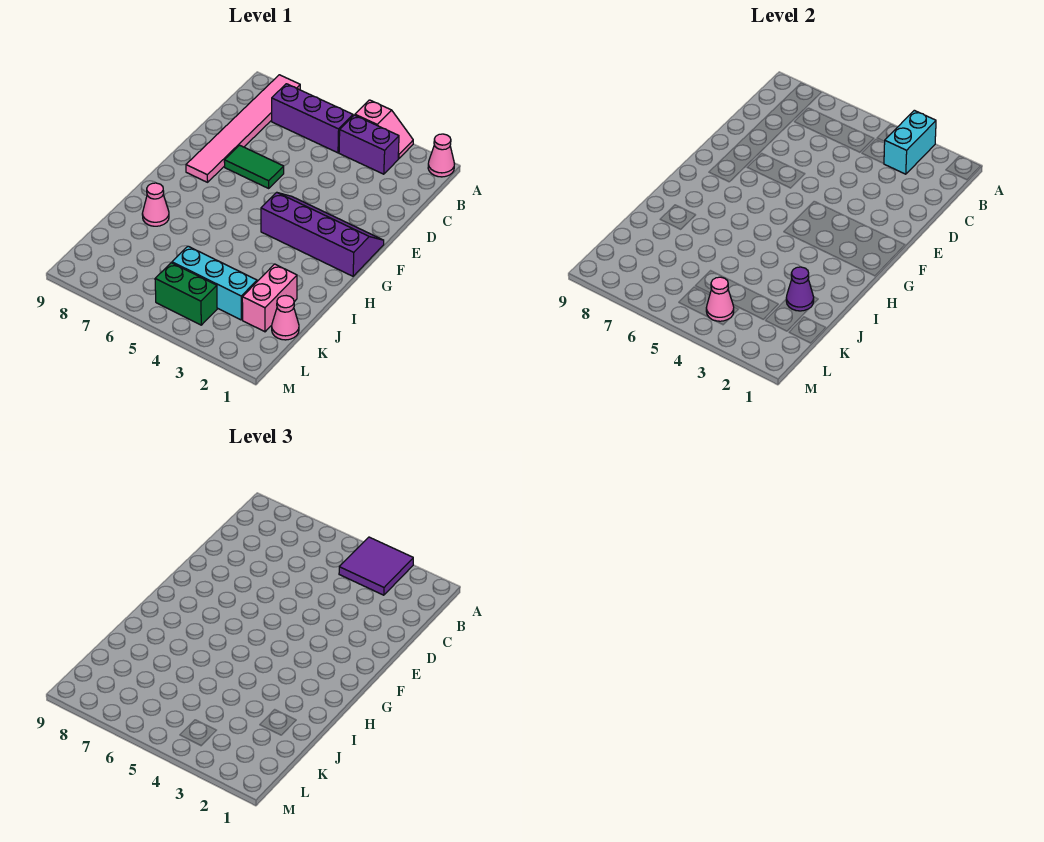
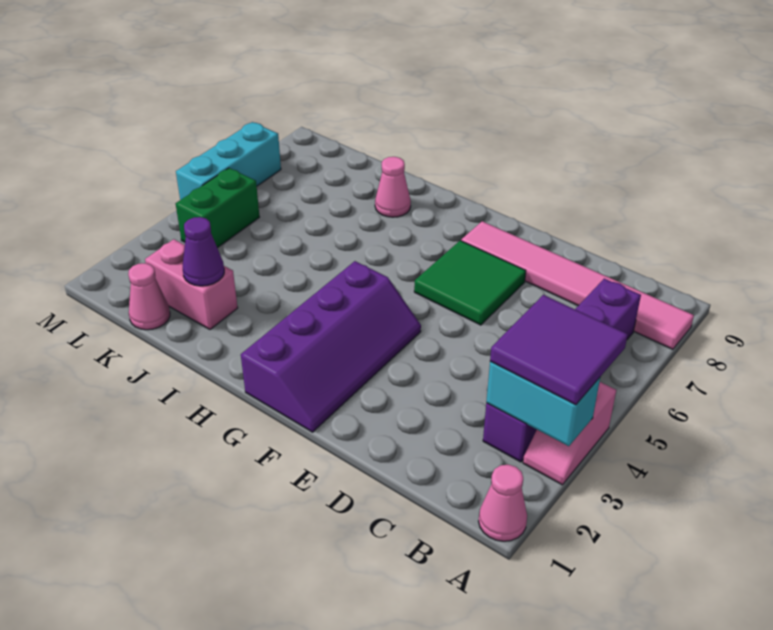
green 1x2 tile [224,145,284,188] -> green 2x2 tile [414,240,526,325]
cyan 1x3 brick [172,246,257,320] -> cyan 1x3 brick moved to [176,122,281,200]
pink 1x1 cone [706,277,734,321] -> none

